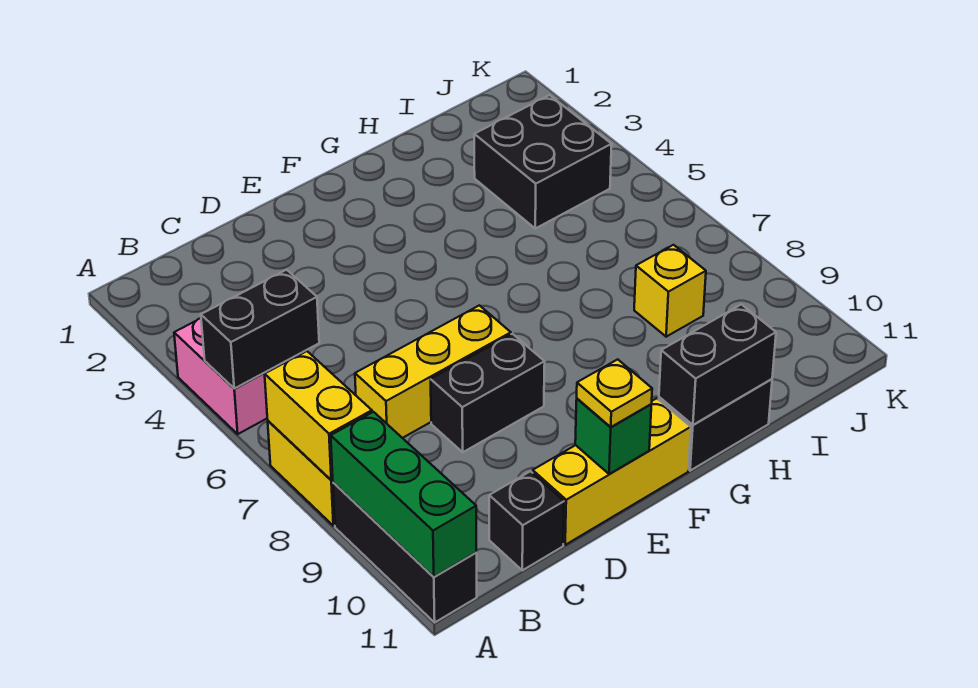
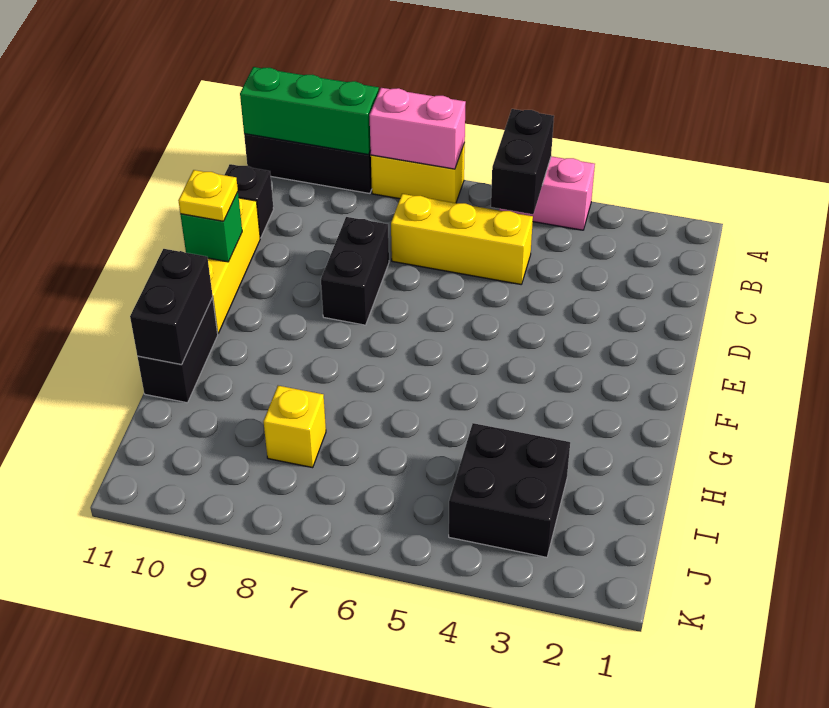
yellow 1x2 brick [265,351,372,480] -> pink 1x2 brick [369,88,466,169]
yellow 1x3 brick [355,305,511,438] -> yellow 1x3 brick turned to [391,194,533,284]

